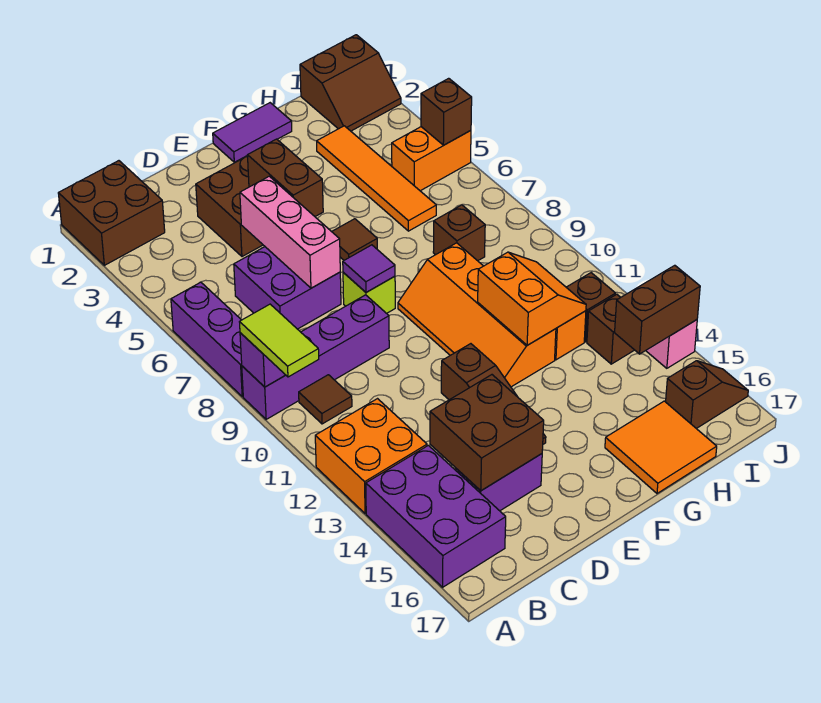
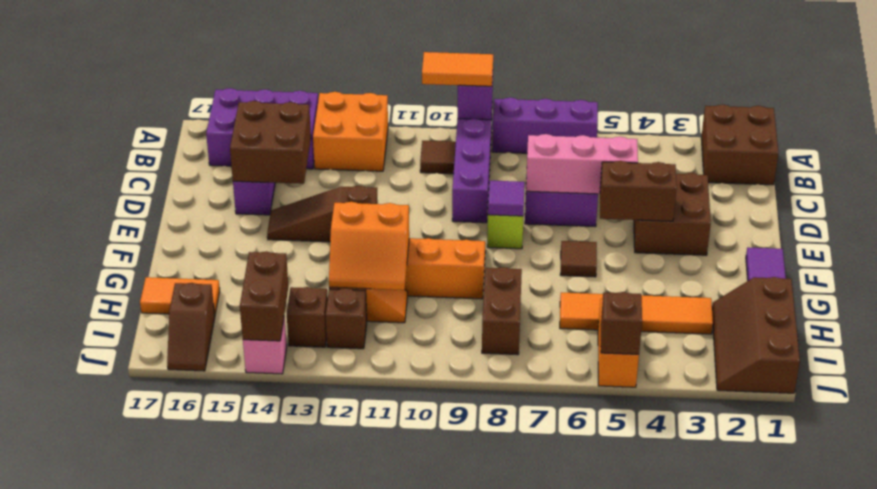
lime 1x2 tile [240,304,319,377] -> orange 1x2 tile [422,52,493,86]
orange 2x2 tile [605,401,717,493] -> orange 1x2 tile [140,277,220,314]
brown 1x1 brick [433,205,485,261] -> brown 1x2 brick [482,267,522,355]
brown 2x2 slope [300,35,401,131] -> brown 2x3 slope [712,277,800,393]

